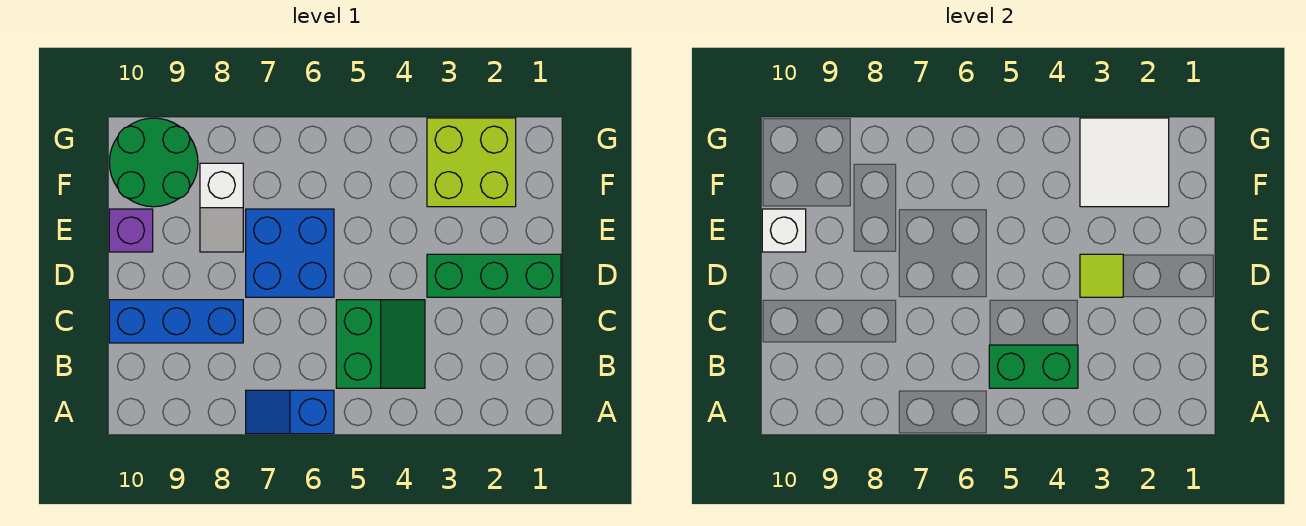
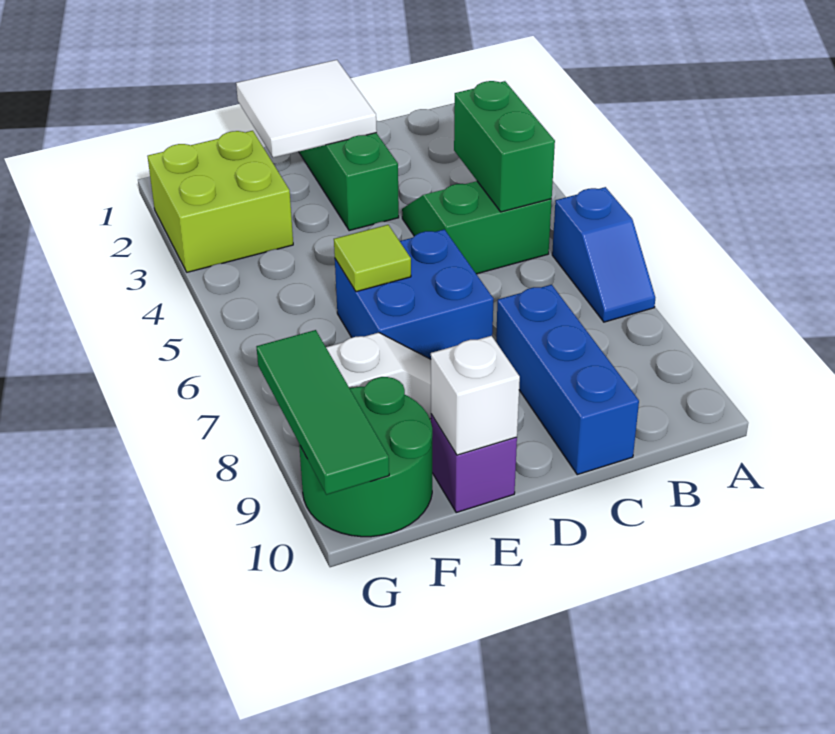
lime 1x1 tile [1080,254,1123,297] -> lime 1x1 tile moved to [334,225,411,292]
white 2x2 tile [1080,118,1169,207] -> white 2x2 tile moved to [236,60,377,158]
none -> green 1x3 tile [257,330,389,495]

